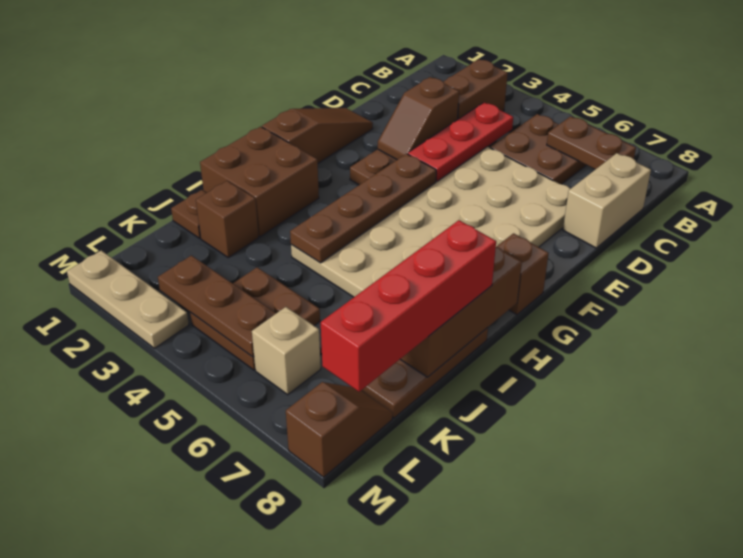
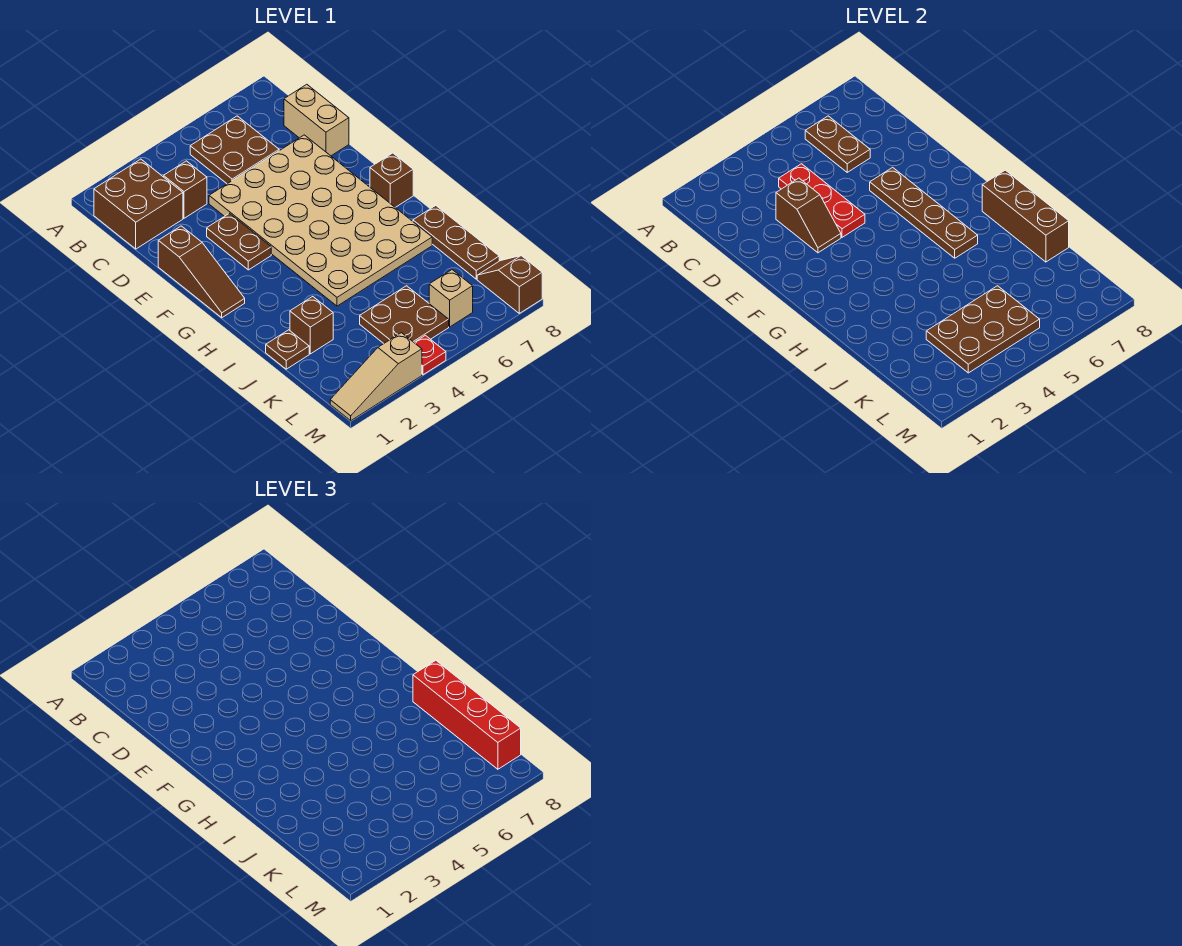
brown 1x2 brick [443,59,508,119] -> brown 1x1 brick [164,161,207,218]
brown 1x2 plate [547,116,636,169] -> brown 1x2 plate turned to [805,116,870,172]
brown 1x3 slope [262,108,373,163] -> brown 1x3 slope turned to [158,226,245,318]
brown 1x4 plate [290,154,436,263] -> brown 1x4 plate moved to [870,167,978,258]
brown 2x2 brick [200,127,319,237] -> brown 2x2 brick moved to [94,159,183,249]
brown 1x3 plate [158,255,276,357] -> brown 2x3 plate [926,286,1040,373]
tan 1x3 plate [67,251,189,348] -> tan 1x3 slope [330,333,422,421]
none -> red 1x1 plate [414,335,446,375]

